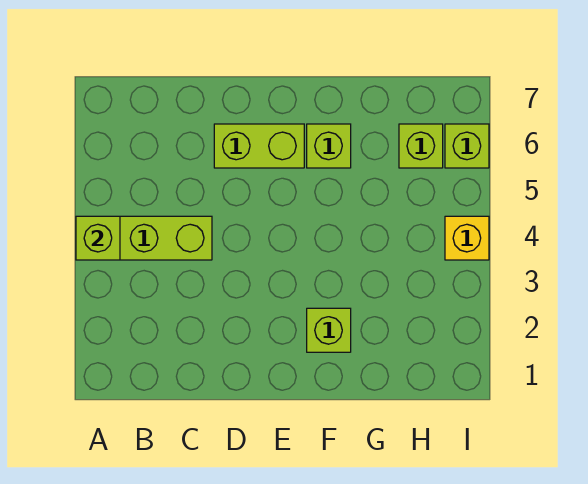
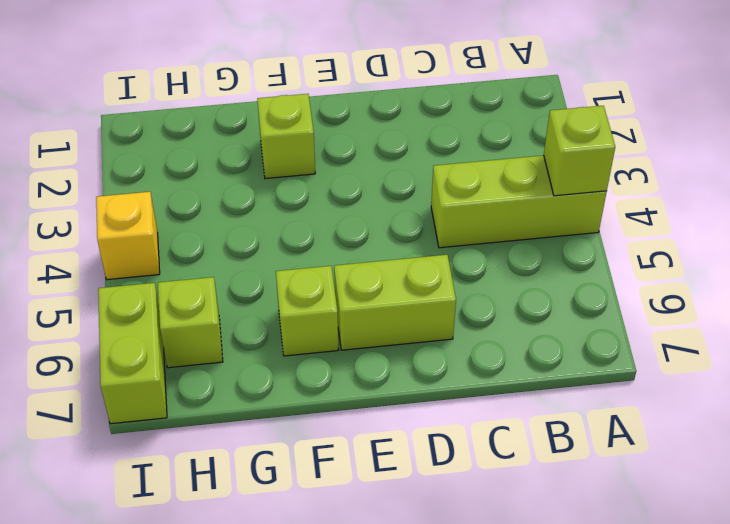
lime 1x1 brick [445,124,489,168] -> lime 1x2 brick [98,283,167,424]

